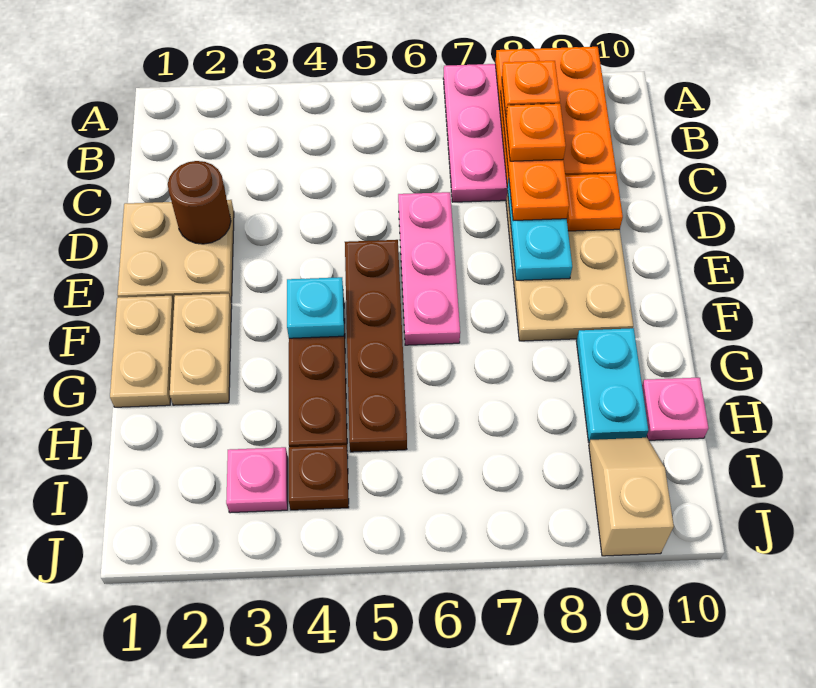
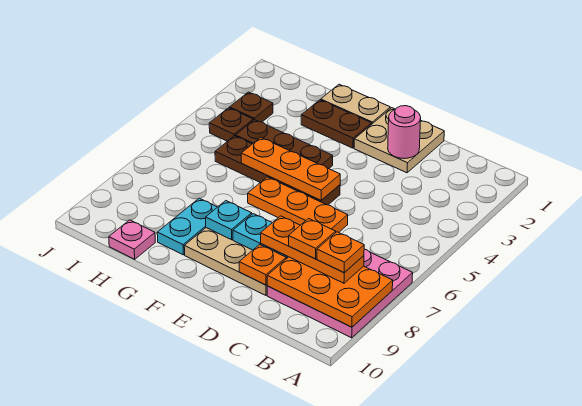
brown 1x1 round brick [168,161,231,244] -> pink 1x1 round brick [388,106,421,159]
pink 1x3 plate [398,192,460,345] -> orange 1x3 plate [248,177,348,232]
none -> orange 1x3 plate [241,138,340,200]
tan 1x2 plate [170,294,232,405] -> brown 1x2 plate [301,100,372,148]
cyan 1x1 plate [287,277,344,338] -> cyan 1x1 plate moved to [206,201,252,240]
cyan 1x2 plate [576,328,648,443] -> cyan 1x2 plate turned to [157,198,217,255]
pink 1x1 plate [226,447,288,513] -> brown 1x1 plate [230,92,273,122]
tan 1x2 slope [589,438,674,556] -> none

